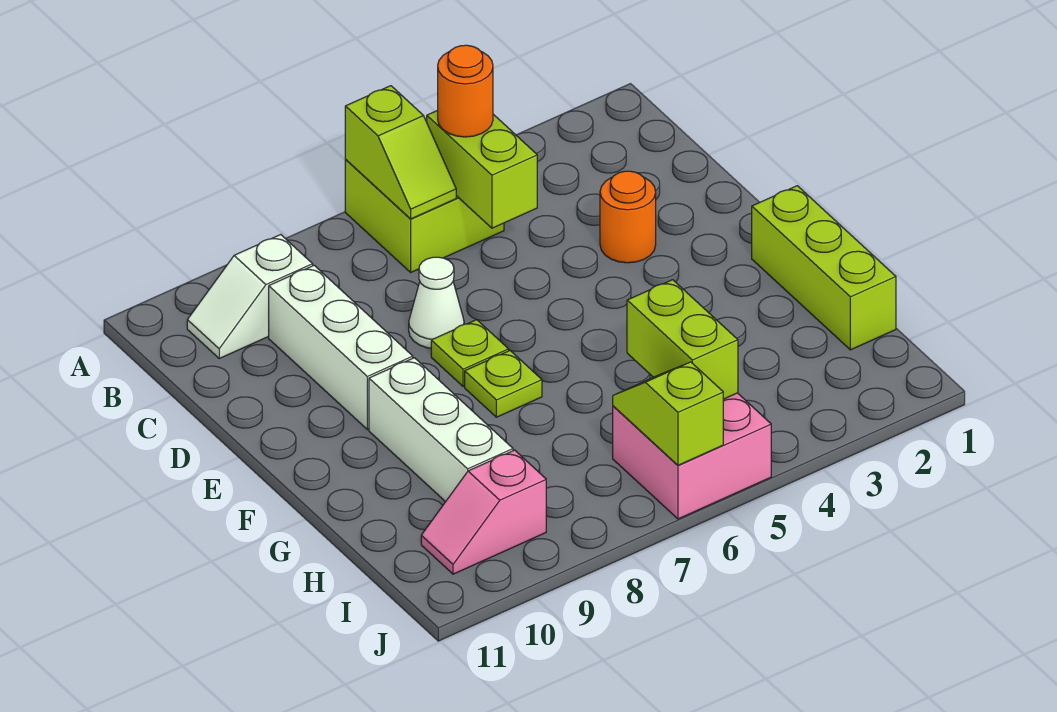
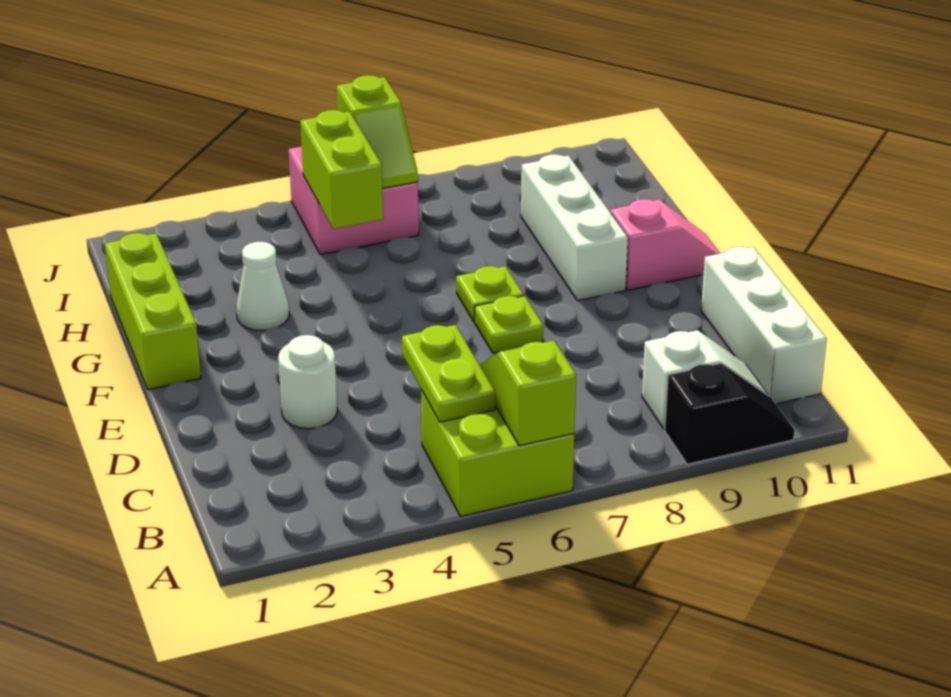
none -> black 1x2 slope [665,363,794,464]
lime 1x2 brick [427,110,537,228] -> lime 1x2 plate [402,325,495,422]
orange 1x1 round brick [438,45,493,137] -> none
white 1x3 brick [269,265,413,429] -> white 1x3 brick moved to [701,247,827,404]
orange 1x1 round brick [600,171,656,263] -> white 1x1 round brick [278,335,337,429]
white 1x1 cone [409,257,464,348] -> white 1x1 cone moved to [236,242,289,331]
pink 1x2 slope [421,450,546,574] -> pink 1x2 slope moved to [610,199,720,290]

